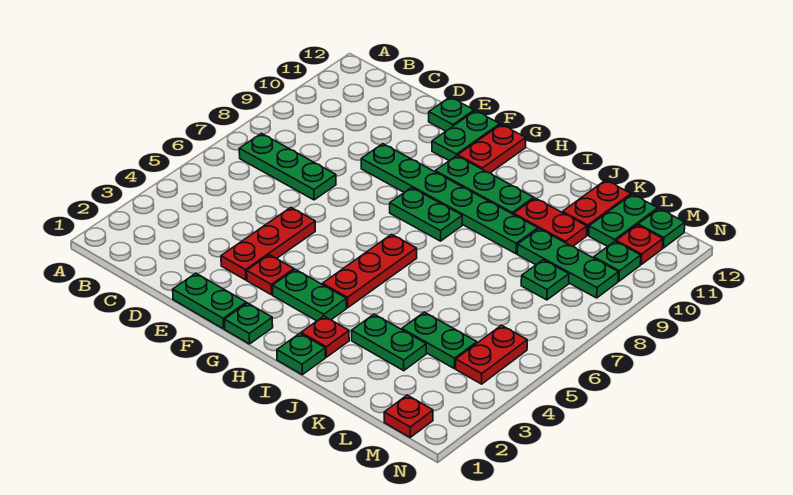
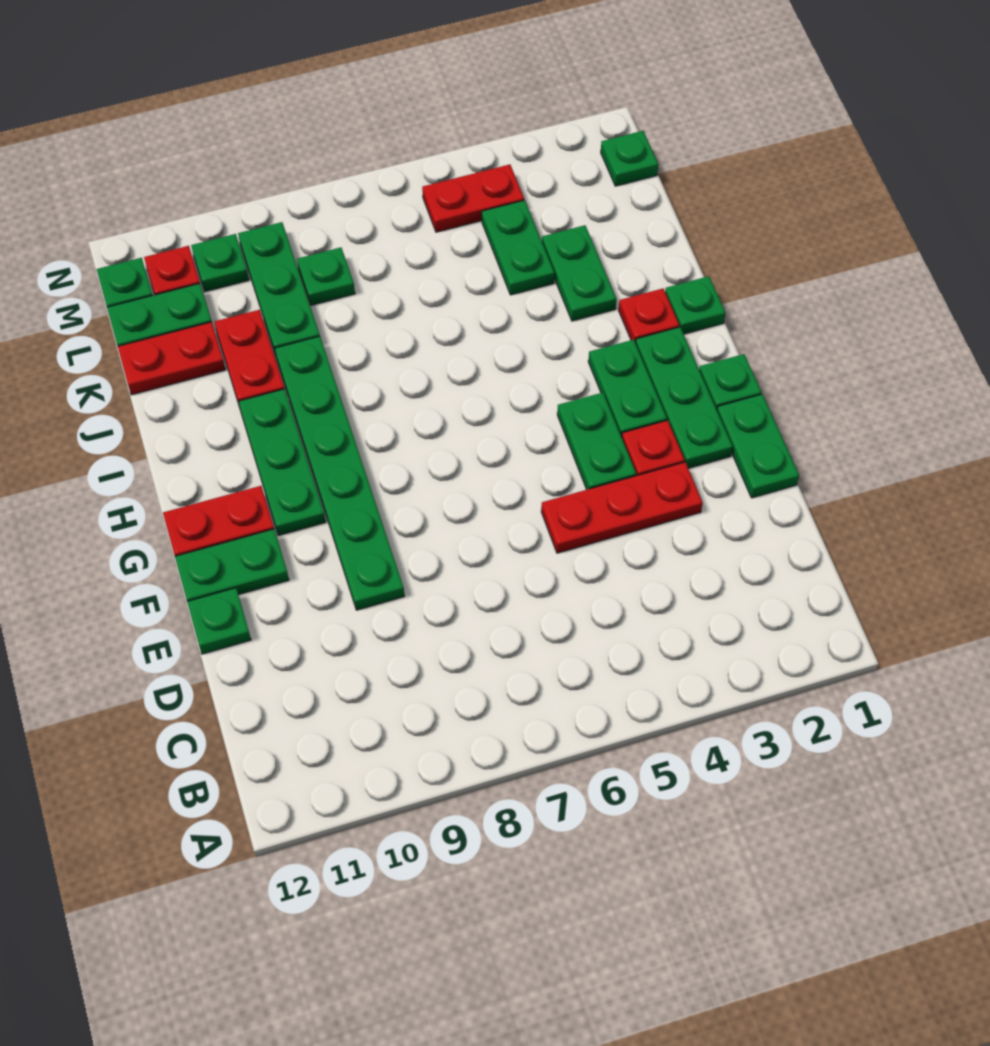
green 1x3 plate [239,133,336,200] -> green 1x3 plate moved to [636,327,733,468]
green 1x2 plate [390,188,462,241] -> green 1x2 plate moved to [557,393,636,490]
red 1x3 plate [322,234,417,308] -> none
red 1x1 plate [384,395,433,437] -> green 1x1 plate [601,131,658,186]

